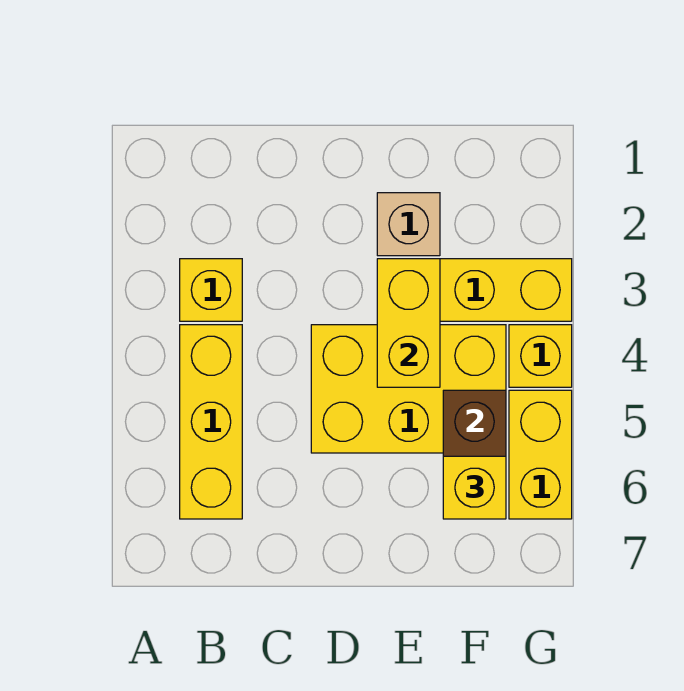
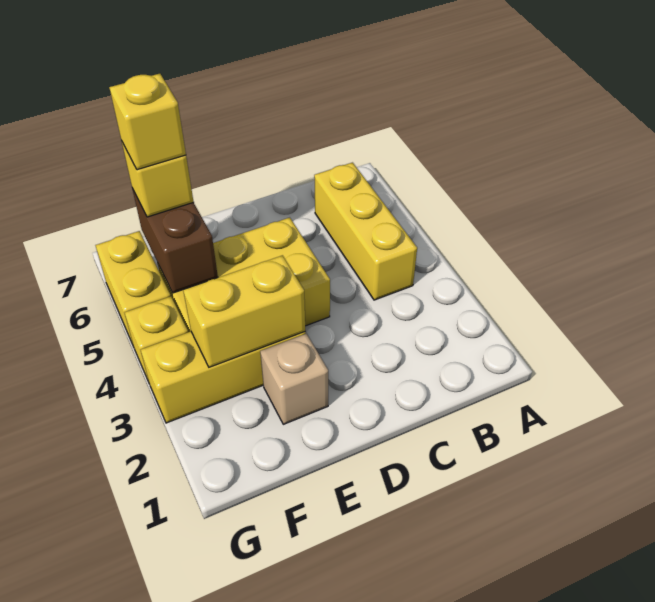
yellow 1x1 brick [180,259,242,321] -> yellow 1x1 brick moved to [109,74,186,170]
yellow 1x2 brick [377,259,440,387] -> yellow 1x2 brick turned to [183,255,305,367]

